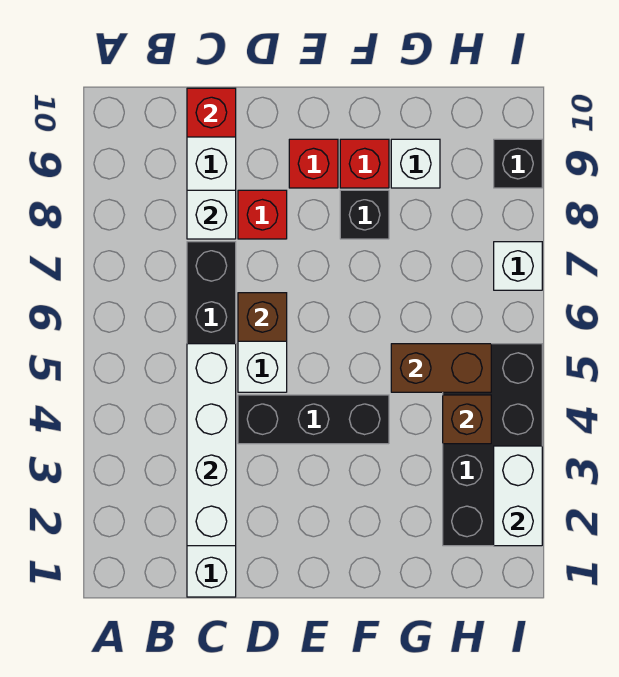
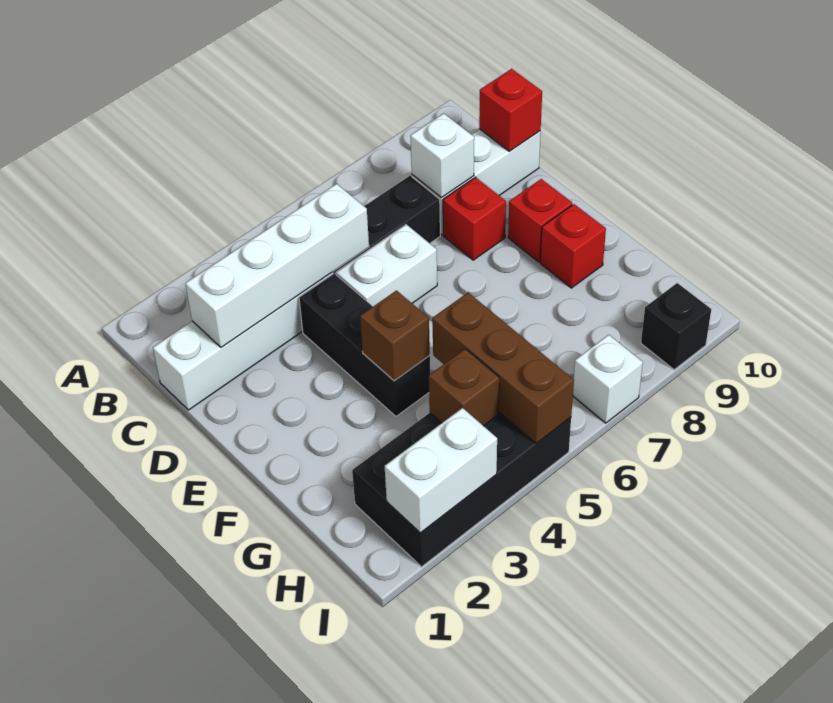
brown 1x1 brick [238,293,287,341] -> brown 1x1 brick moved to [360,291,430,381]
black 1x1 brick [340,190,389,239] -> none
brown 1x2 brick [391,344,491,392] -> brown 1x3 brick [432,293,574,444]
white 1x1 brick [391,139,440,188] -> none

